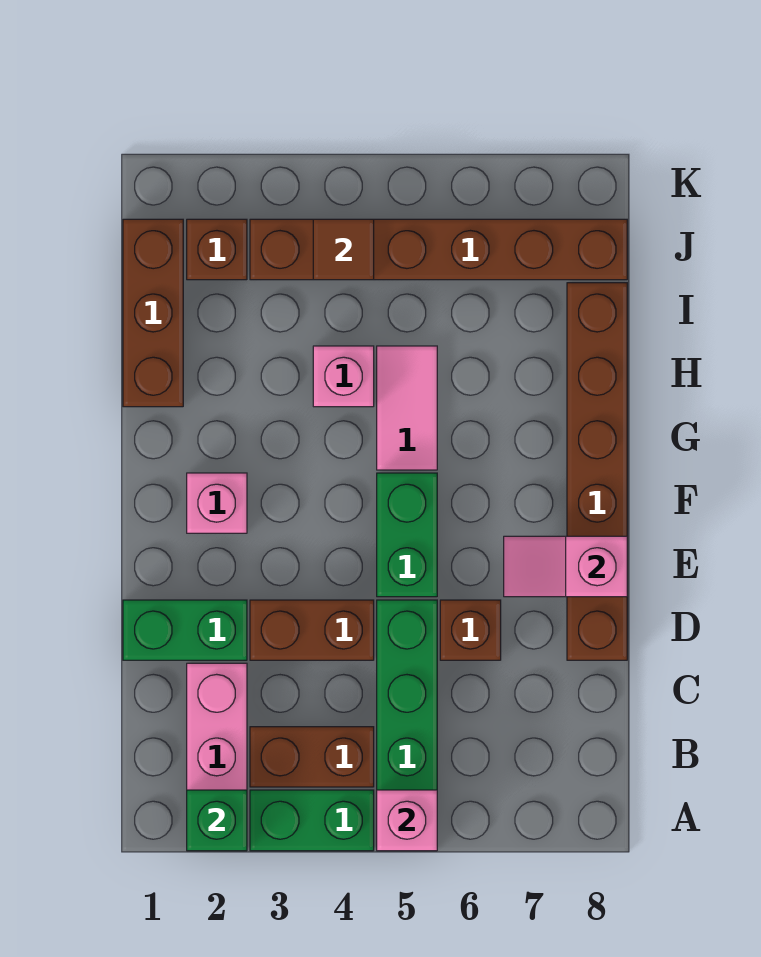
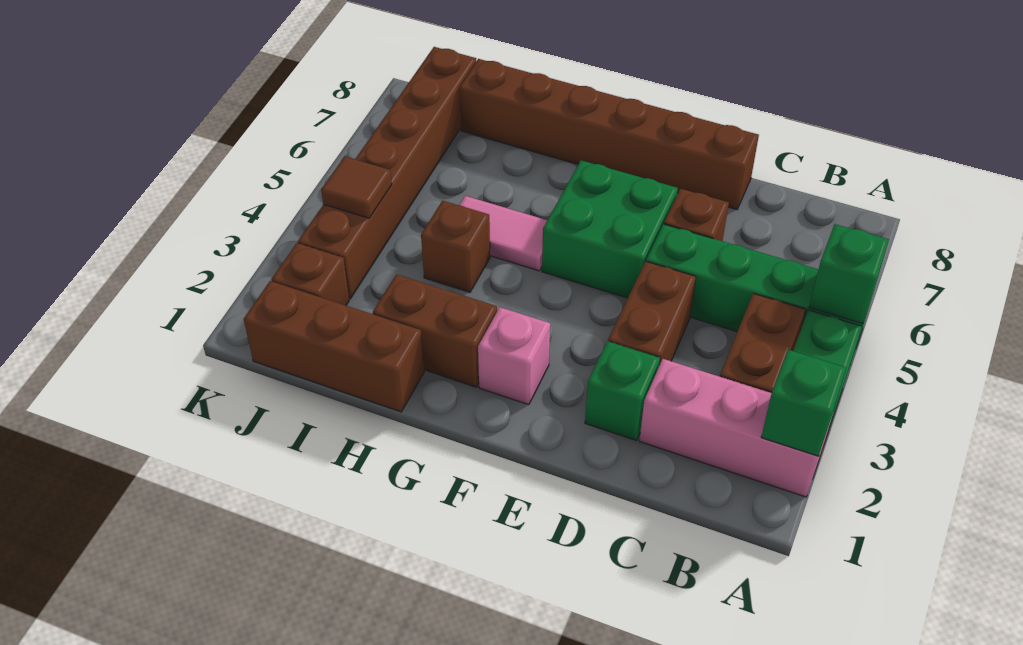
pink 1x1 brick [377,790,437,851] -> green 1x1 brick [809,224,889,324]
green 1x2 brick [123,600,247,660] -> green 1x1 brick [585,341,660,440]
green 1x2 brick [377,473,437,597] -> green 2x2 brick [542,160,678,298]
pink 1x2 slope [504,536,627,597] -> none
none -> brown 1x2 brick [373,274,497,387]
pink 1x1 brick [313,346,374,407] -> brown 1x1 brick [421,201,490,292]

